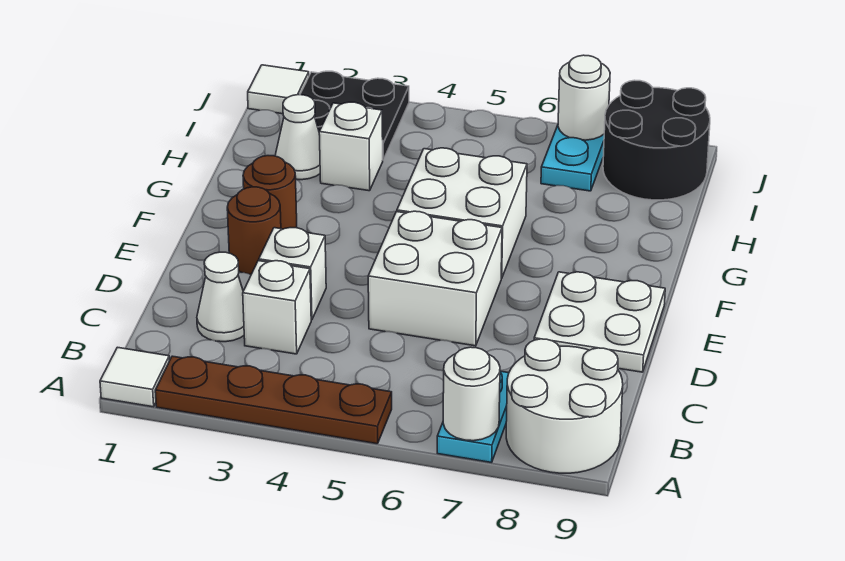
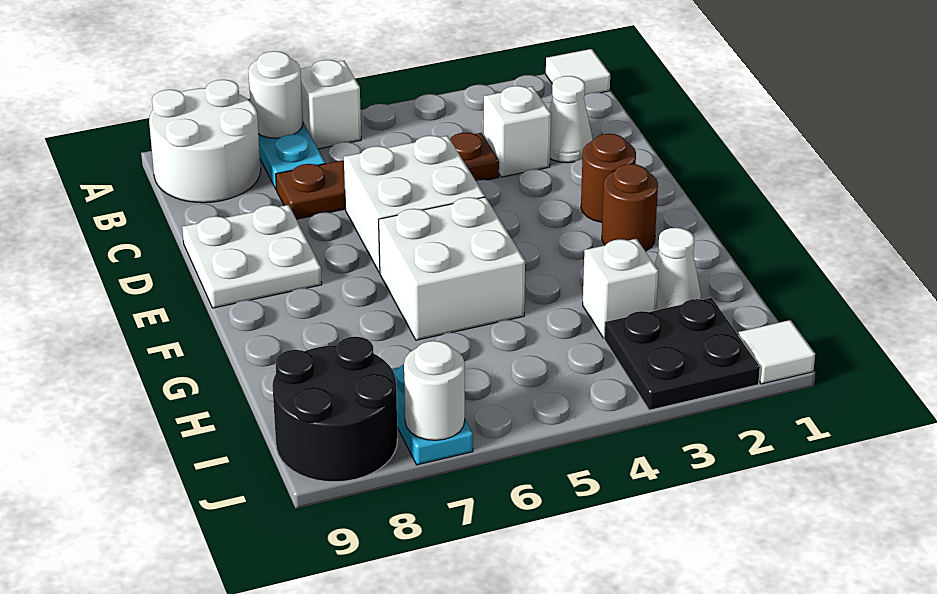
brown 1x4 plate [155,356,392,444] -> brown 1x4 plate moved to [276,132,499,219]
white 1x1 brick [259,228,326,320] -> white 1x1 brick moved to [300,60,361,149]

